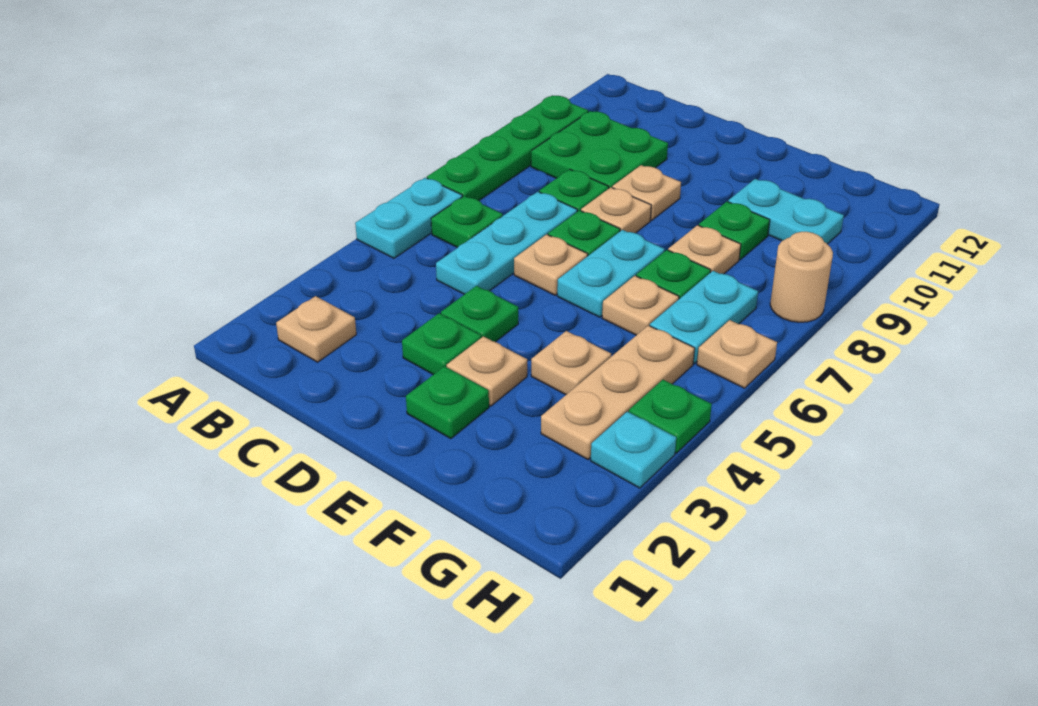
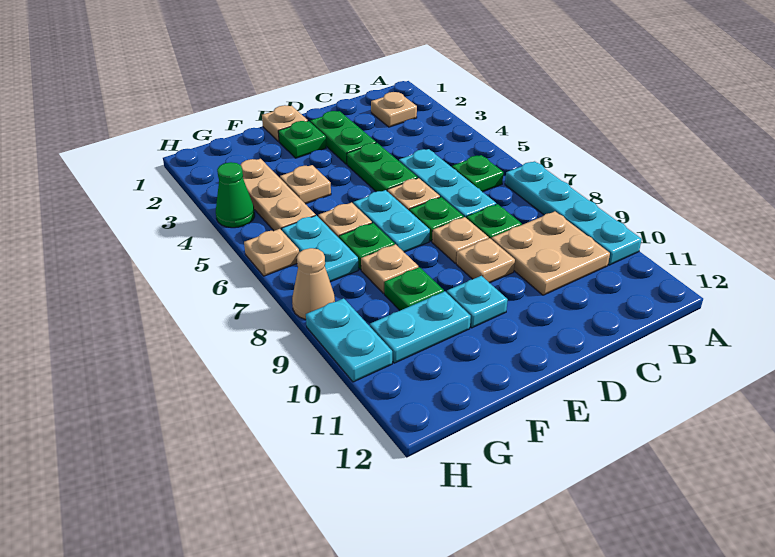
cyan 1x2 plate [355,178,462,258] -> cyan 1x2 plate moved to [306,298,392,382]
green 1x4 plate [427,96,588,200] -> cyan 1x4 plate [505,161,642,265]
green 2x2 plate [531,111,668,188] -> tan 2x2 plate [491,211,610,295]
green 1x1 plate [402,313,481,375] -> green 1x2 plate [310,111,376,164]
green 1x1 plate [441,286,518,342] -> green 1x2 plate [347,143,418,192]
tan 1x1 plate [447,336,527,406] -> tan 1x1 plate moved to [262,105,308,142]
cyan 1x1 plate [591,412,676,488] -> cyan 1x1 plate moved to [447,276,508,328]
green 1x1 plate [629,380,712,453] -> green 1x1 cone [216,162,255,228]
tan 1x1 round brick [770,232,833,322] -> tan 1x1 cone [292,248,335,319]

